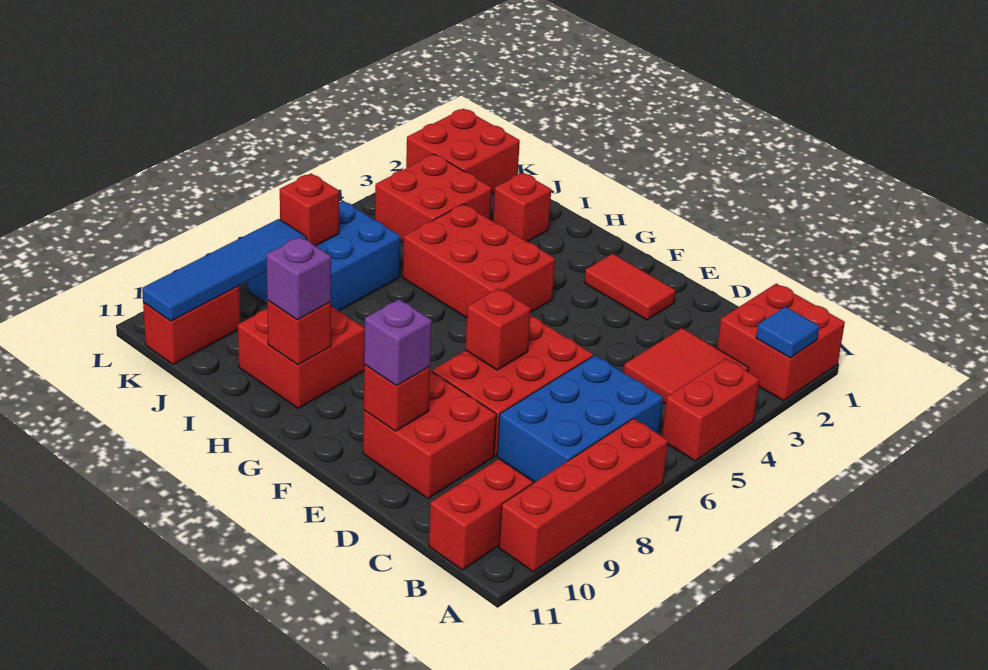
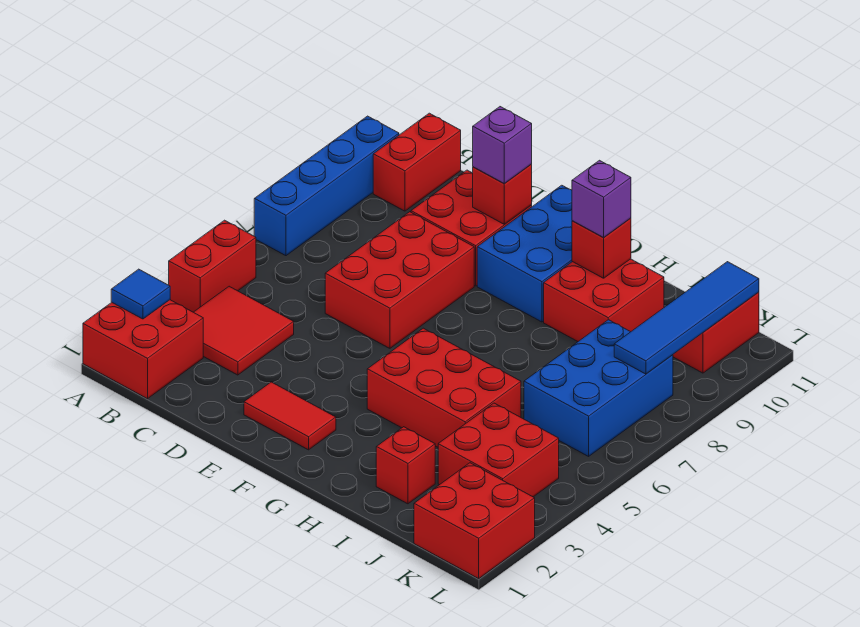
red 1x4 brick [499,419,668,572] -> blue 1x4 brick [254,116,399,256]
blue 2x3 brick [497,355,663,482] -> blue 2x3 brick moved to [477,185,572,322]
red 1x1 brick [466,288,531,370] -> none
red 1x1 brick [280,174,339,246] -> none

